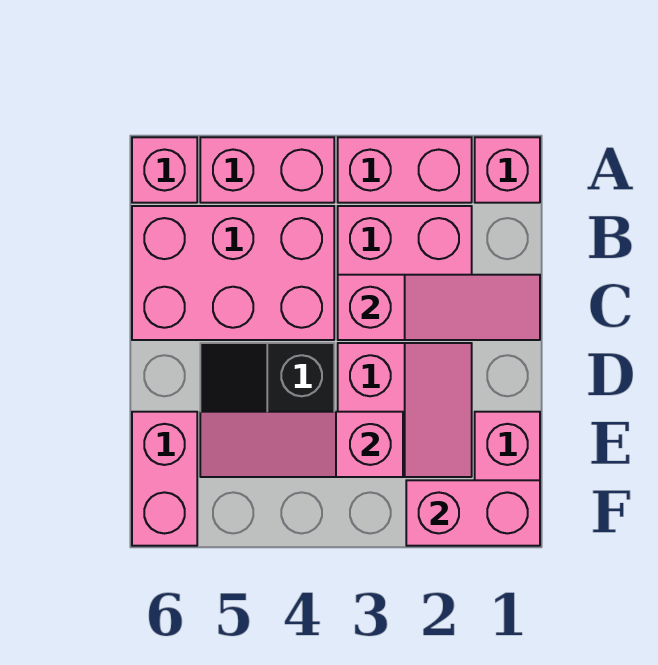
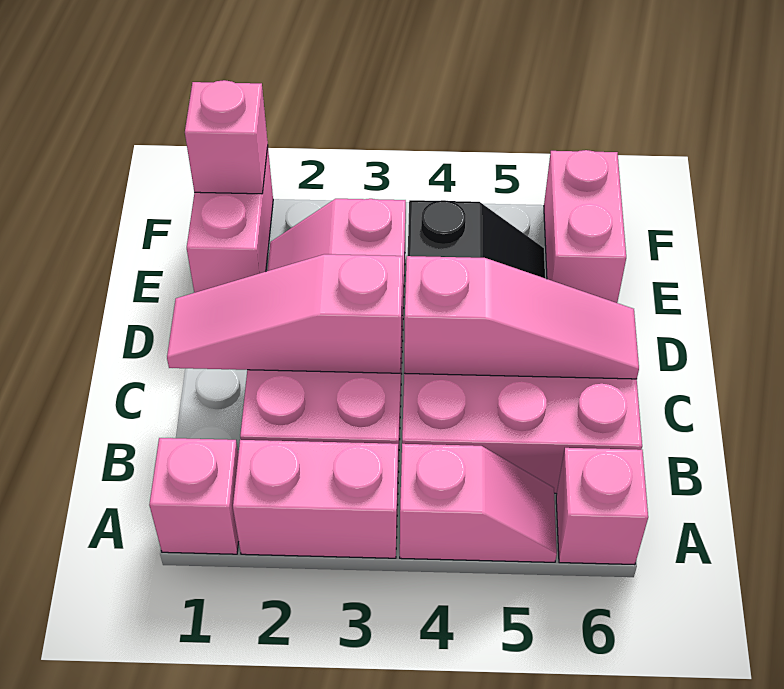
pink 1x2 brick [200,137,334,203] -> pink 1x2 slope [400,444,557,562]
pink 1x3 slope [200,412,403,477] -> pink 1x3 slope moved to [404,256,639,379]
pink 1x2 brick [406,480,540,546] -> pink 1x1 brick [185,80,268,194]

